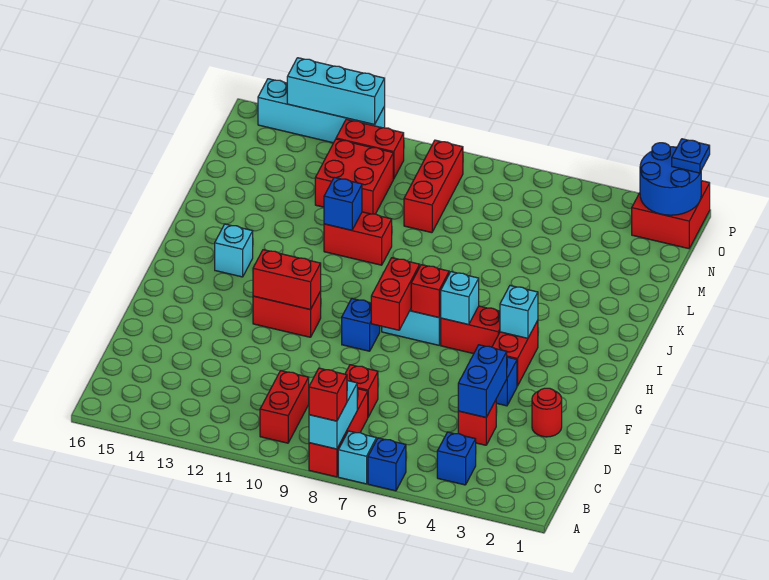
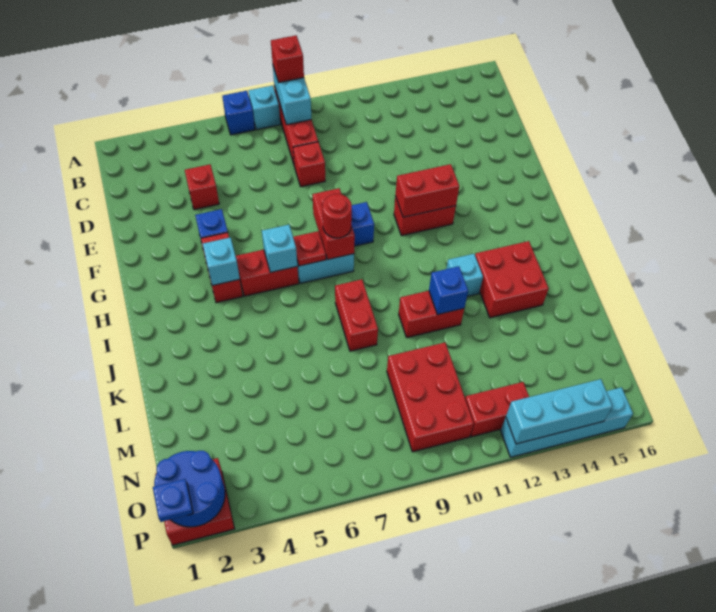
blue 1x1 brick [437,432,476,485] -> none
red 1x2 brick [260,371,309,443] -> red 1x2 brick moved to [335,279,378,351]
blue 1x2 brick [458,345,507,417] -> none
red 1x1 round brick [532,388,562,437] -> red 1x1 round brick moved to [322,194,352,238]
red 1x1 brick [411,265,449,318] -> red 1x1 plate [293,231,326,266]
cyan 1x1 brick [215,224,253,277] -> cyan 1x1 brick moved to [446,254,483,297]
red 1x3 brick [404,140,463,233] -> red 2x3 brick [387,342,474,452]
red 2x2 brick [315,139,393,214] -> red 2x2 brick moved to [475,241,549,318]

